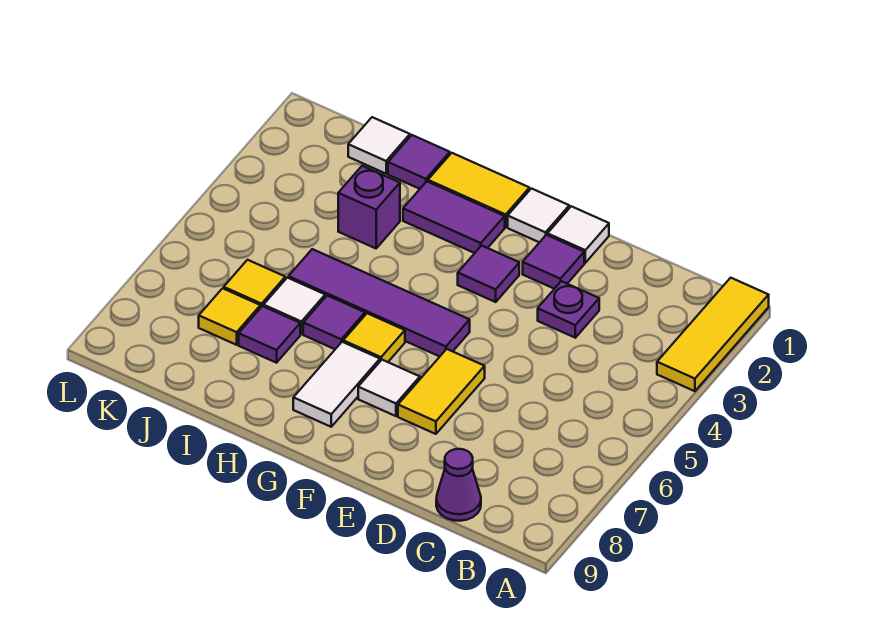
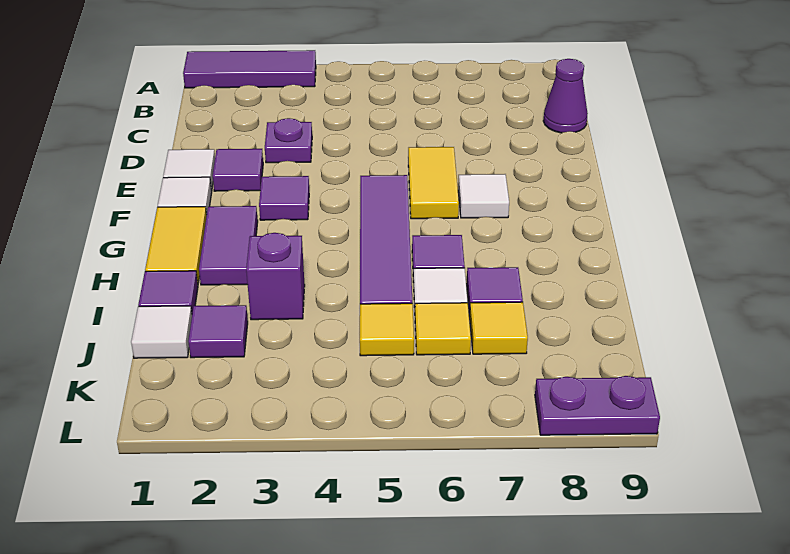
yellow 1x3 tile [657,278,769,391] -> purple 1x3 tile [183,50,316,88]
yellow 1x2 tile [398,349,485,434] -> yellow 1x2 tile turned to [408,147,459,219]
yellow 1x1 tile [343,313,405,362] -> yellow 1x1 tile moved to [360,303,414,356]
white 1x2 tile [293,342,380,427] -> none
none -> purple 1x1 tile [188,305,248,358]
none -> purple 1x2 plate [535,376,660,435]

